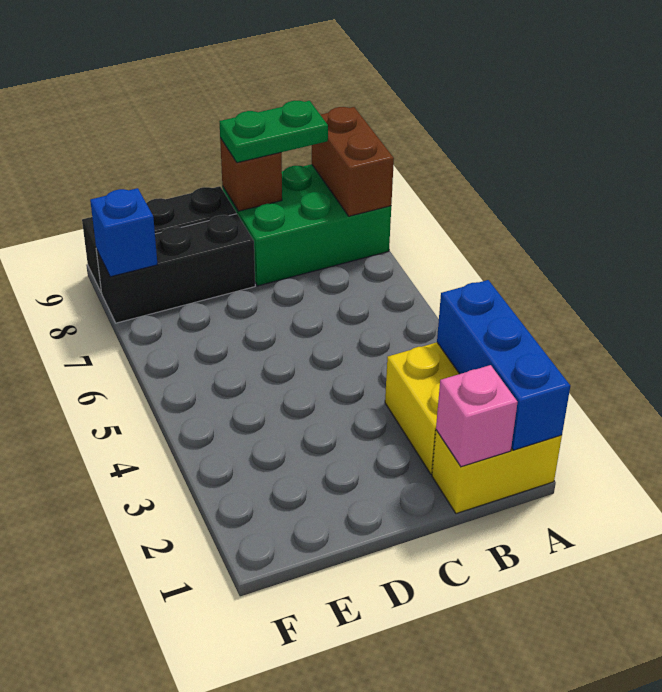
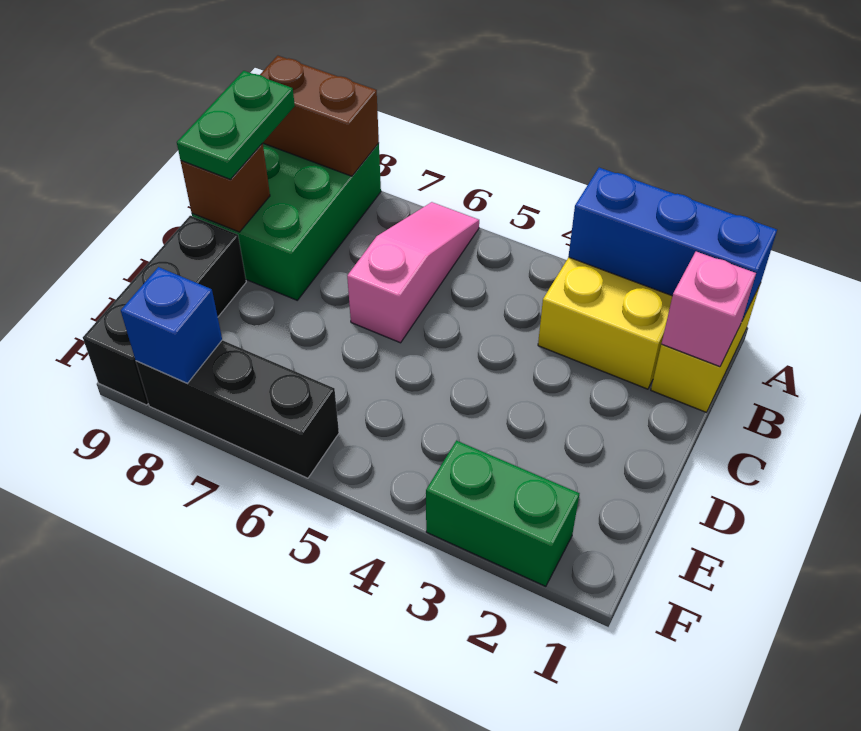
none -> pink 1x3 slope [347,202,479,343]
black 1x3 brick [96,214,255,323] -> black 1x3 brick turned to [136,340,339,478]
none -> green 1x2 brick [426,441,580,586]

